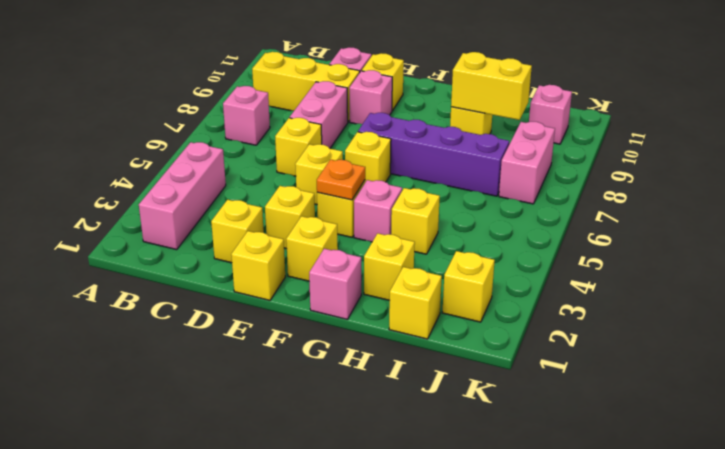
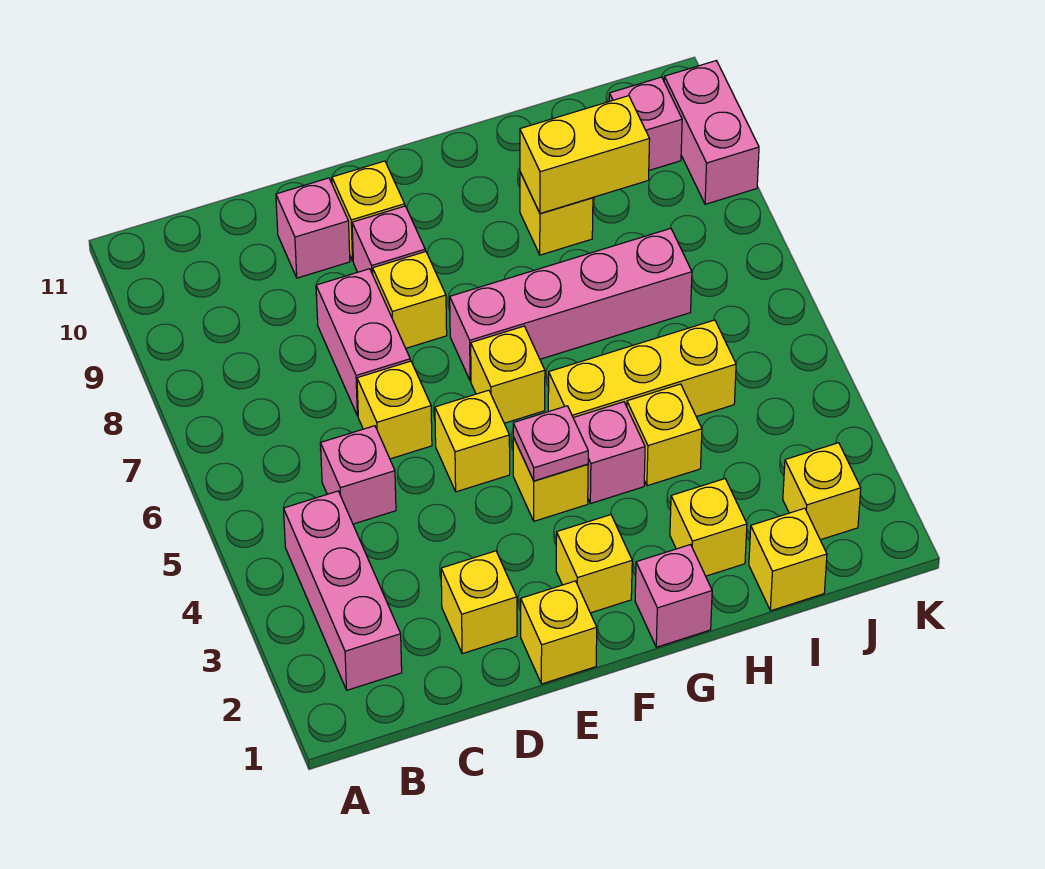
pink 1x1 brick [223,86,270,145] -> pink 1x1 brick moved to [321,426,396,524]
yellow 1x3 brick [252,52,360,122] -> yellow 1x3 brick moved to [548,320,736,418]
yellow 1x1 brick [265,186,315,249] -> yellow 1x1 brick moved to [373,252,447,348]
orange 1x1 plate [317,160,365,200] -> pink 1x1 plate [513,406,588,481]
purple 1x4 brick [358,113,509,196] -> pink 1x4 brick [450,228,692,381]
pink 1x2 brick [499,122,555,204] -> pink 1x2 brick moved to [664,61,759,204]

